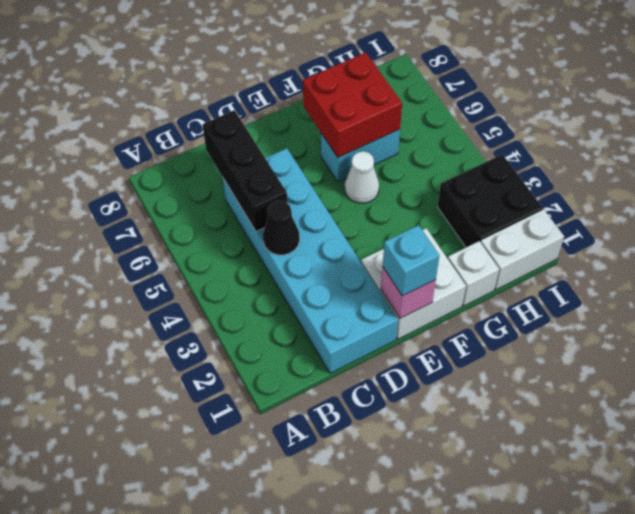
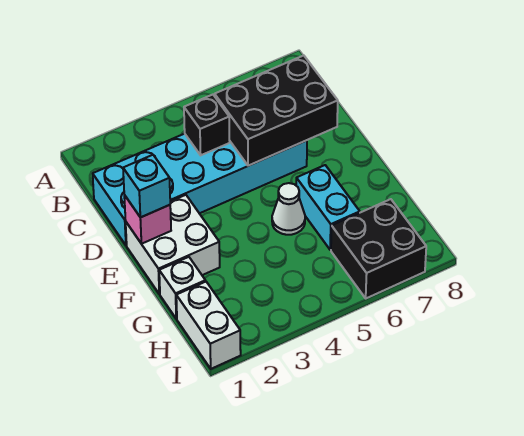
black 1x1 cone [263,201,300,255] -> black 1x1 brick [184,95,230,155]
black 1x3 brick [202,110,287,231] -> black 2x3 brick [215,56,338,166]
red 2x2 brick [303,52,402,157] -> none
black 2x2 brick [438,154,543,247] -> black 2x2 brick moved to [331,199,426,298]

